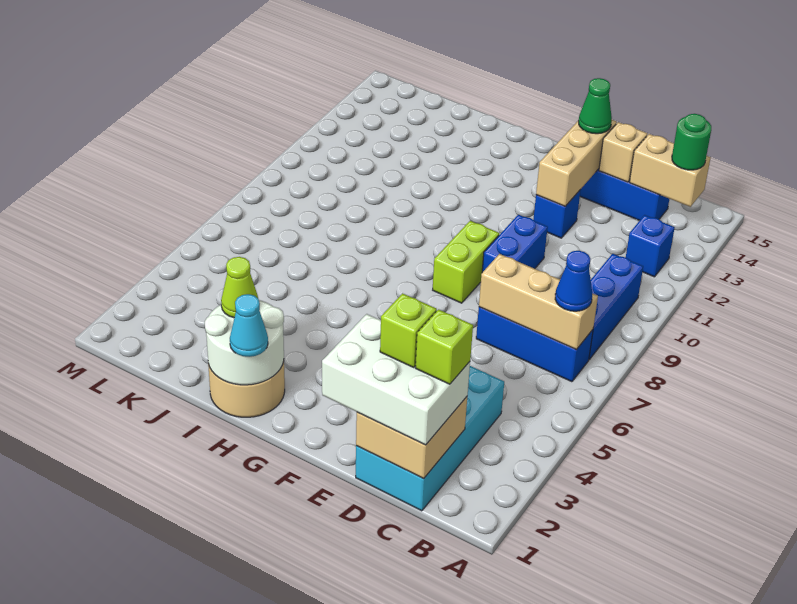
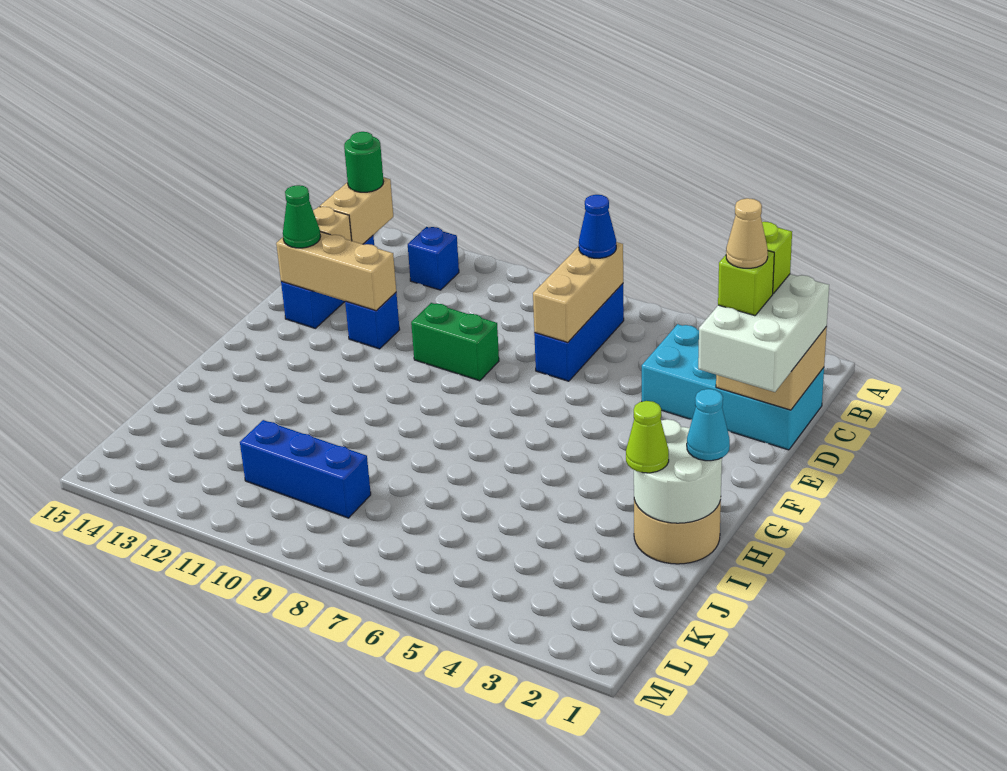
blue 1x3 brick [589,254,643,359] -> blue 1x3 brick moved to [240,420,371,518]
none -> tan 1x1 cone [726,198,768,268]
blue 1x2 brick [482,215,548,272] -> green 1x2 brick [411,303,499,381]
lime 1x2 brick [433,221,499,303] -> none

